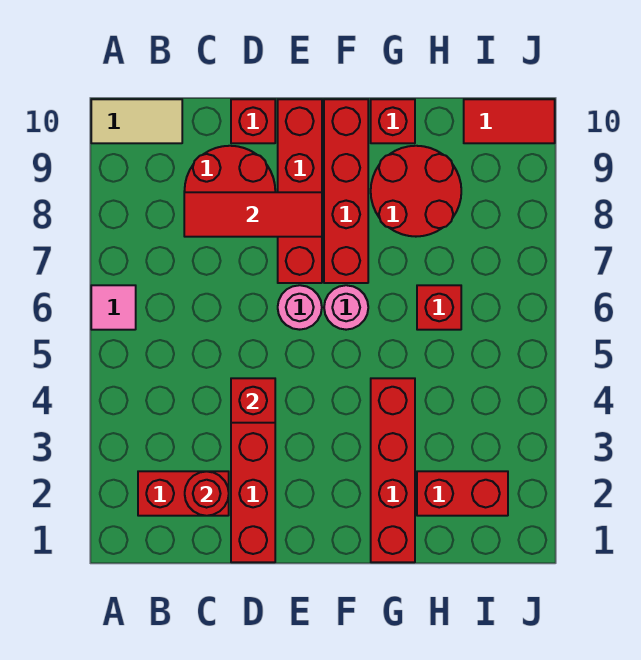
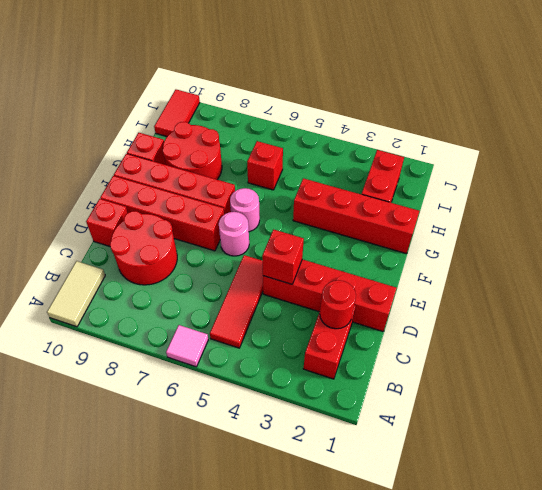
red 1x3 tile [184,192,322,237] -> red 1x3 tile moved to [210,255,263,348]

